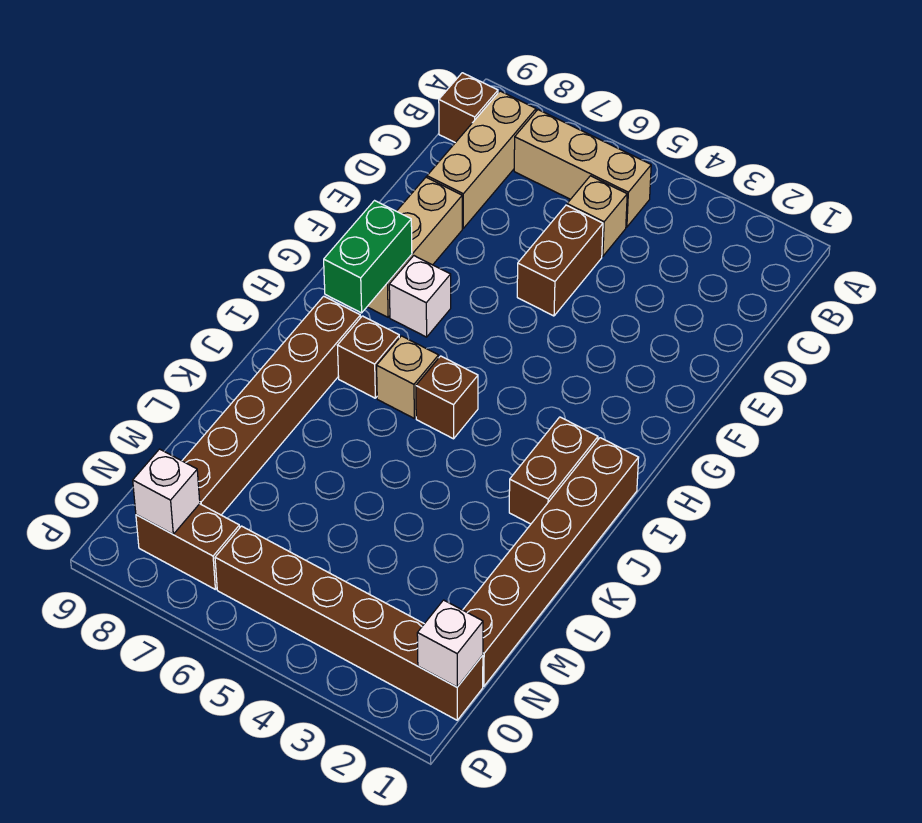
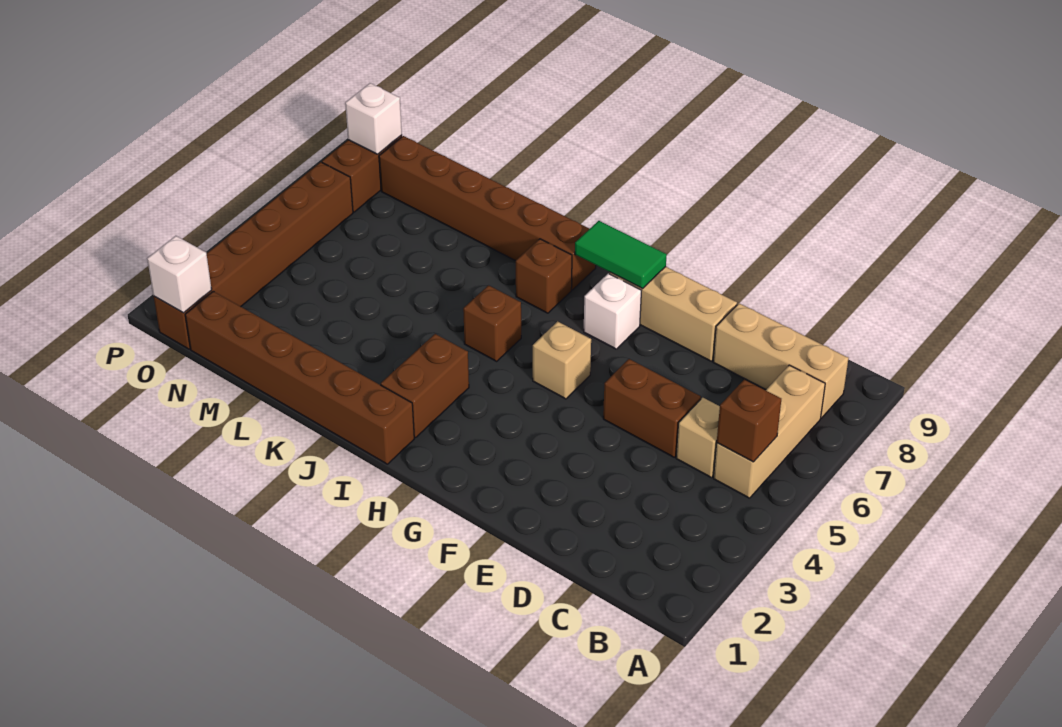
brown 1x1 brick [439,73,498,143] -> brown 1x1 brick moved to [717,379,781,462]
green 1x2 brick [324,201,412,313] -> green 1x2 tile [575,221,667,289]
brown 1x2 brick [509,417,598,524] -> brown 1x2 brick turned to [381,334,469,438]
tan 1x1 brick [377,336,439,418] -> tan 1x1 brick moved to [533,321,591,399]

